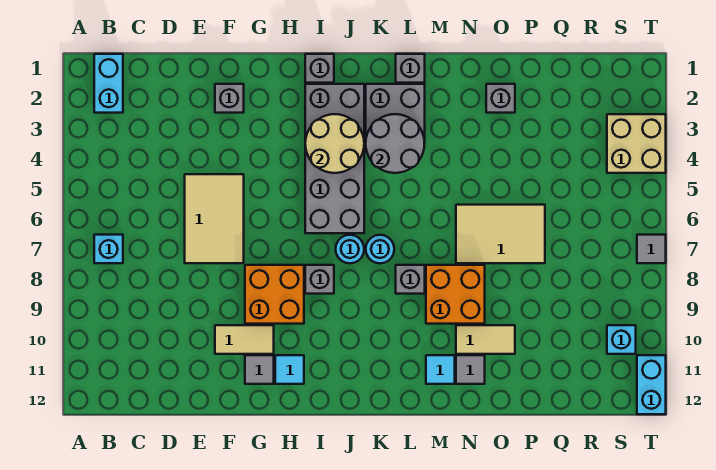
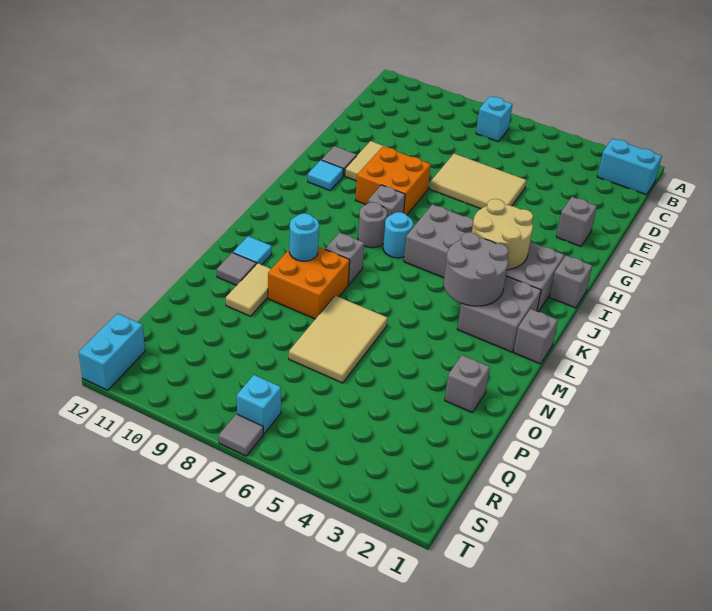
none -> grey 1x1 round brick [358,202,387,248]
cyan 1x1 round brick [366,235,394,263] -> cyan 1x1 round brick moved to [289,213,319,261]
tan 2x2 brick [607,114,666,173] -> none
cyan 1x1 brick [607,325,636,354] -> cyan 1x1 brick moved to [237,375,281,434]
cyan 1x2 brick [637,355,666,414] -> cyan 1x2 brick turned to [79,313,145,390]

